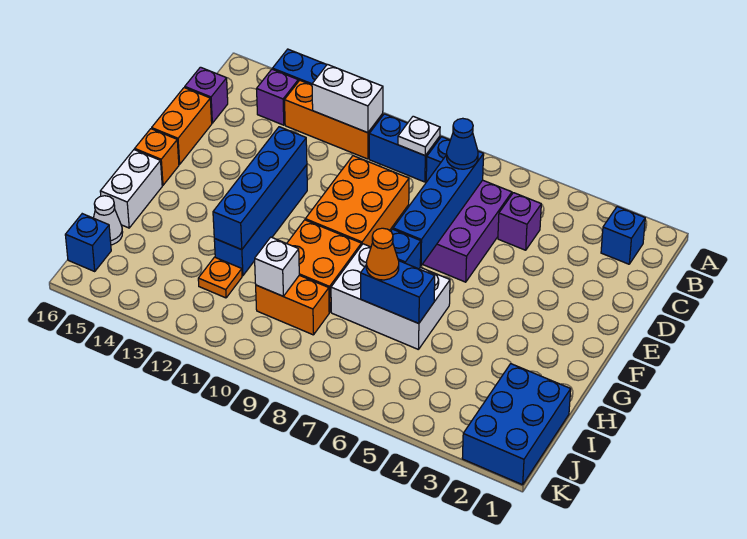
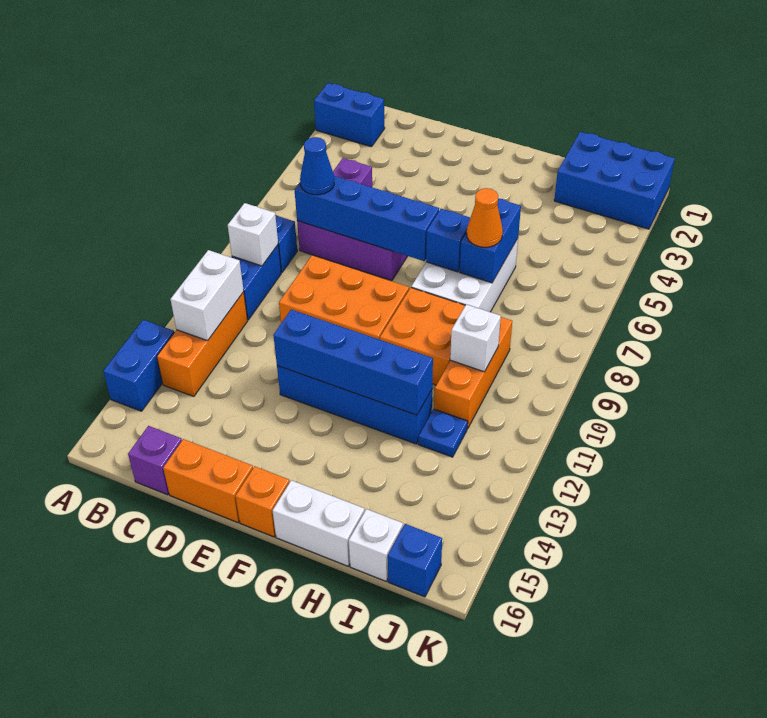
blue 1x1 brick [601,207,645,264] -> blue 1x2 brick [314,83,385,147]
white 1x1 plate [398,116,440,155] -> white 1x1 brick [228,203,278,266]
purple 1x1 brick [257,69,298,125] -> none
orange 1x2 brick [256,275,329,335] -> orange 1x3 brick [434,317,512,429]
orange 1x1 plate [198,257,242,298] -> blue 1x1 plate [418,409,468,457]
white 1x1 cone [94,196,123,245] -> white 1x1 brick [349,509,403,581]

